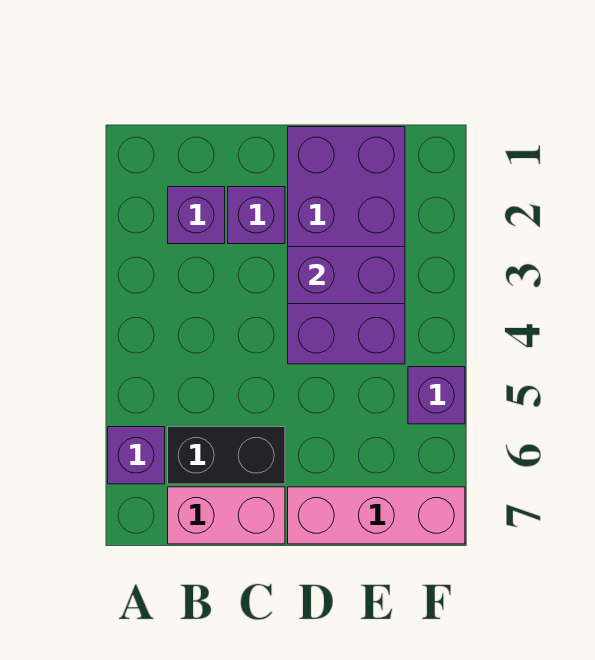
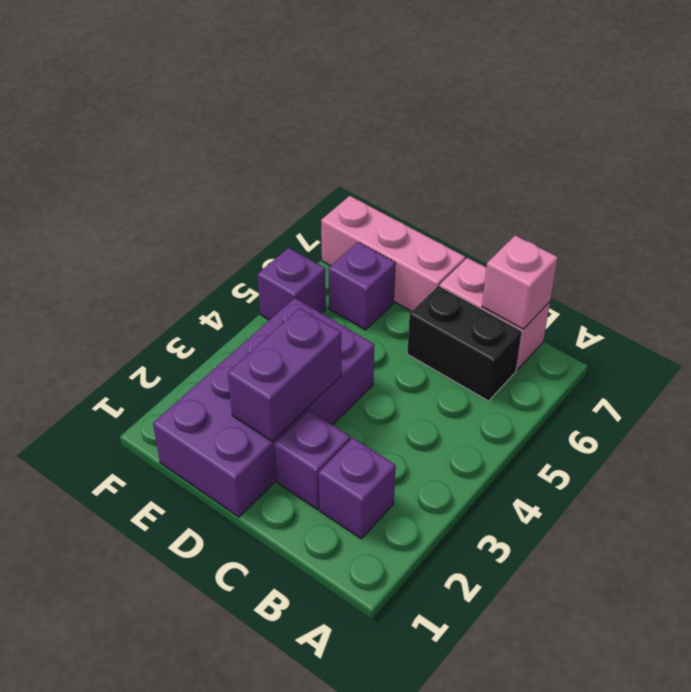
purple 1x1 brick [108,427,165,484] -> purple 1x1 brick moved to [329,242,396,330]
none -> pink 1x1 brick [482,235,558,329]
purple 1x2 brick [288,247,405,304] -> purple 1x2 brick turned to [228,308,341,442]

